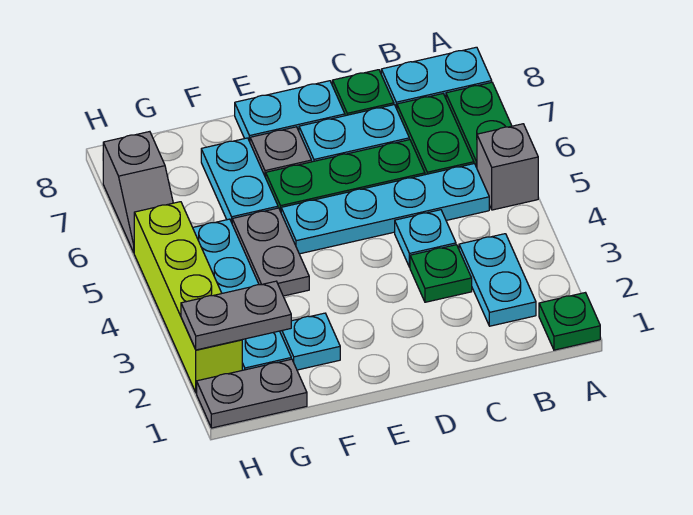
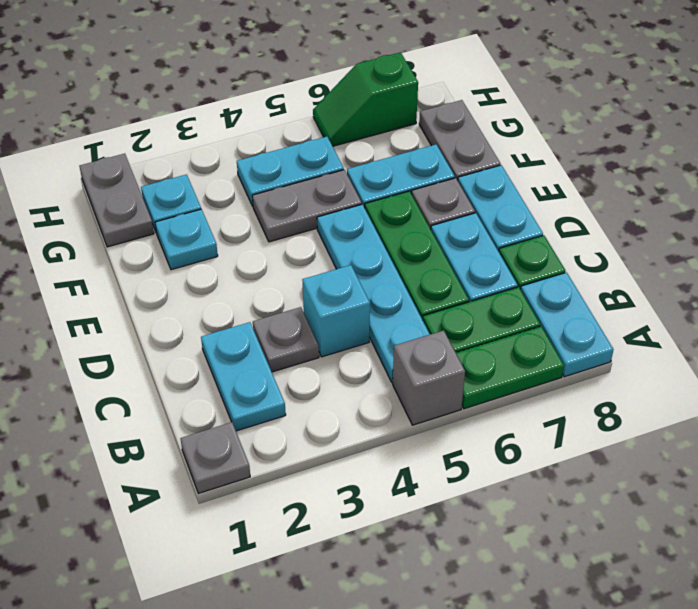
green 1x1 plate [539,293,600,350] -> grey 1x1 plate [180,422,250,493]
cyan 1x2 plate [459,234,536,326] -> cyan 1x2 plate turned to [201,322,286,431]
green 1x1 plate [410,245,472,302] -> grey 1x1 plate [253,307,319,372]
cyan 1x1 plate [395,210,456,267] -> cyan 1x1 brick [302,265,370,357]
grey 1x2 plate [181,281,291,350] -> grey 1x2 plate moved to [419,100,501,181]
lime 1x4 brick [134,202,242,393] -> none
grey 1x2 slope [103,132,173,252] -> green 1x2 slope [313,52,418,146]

